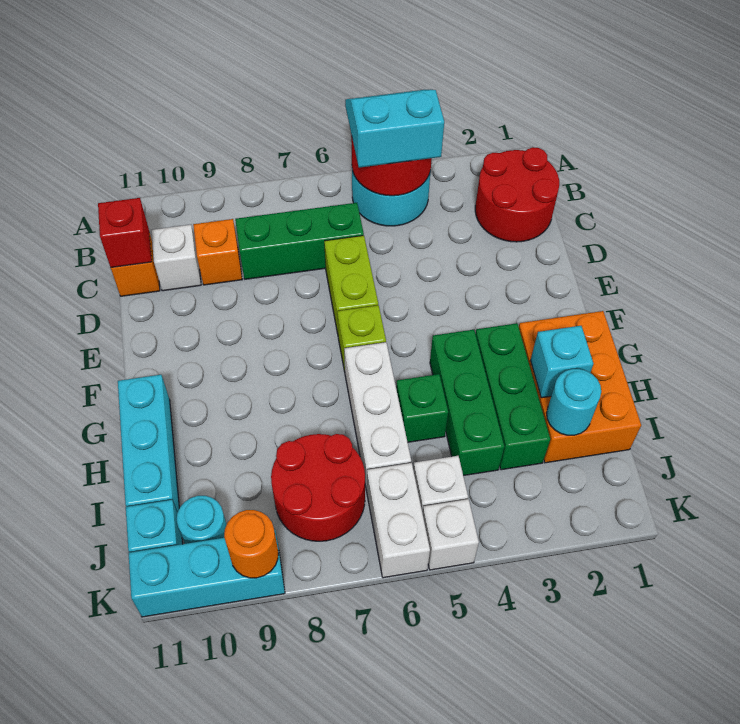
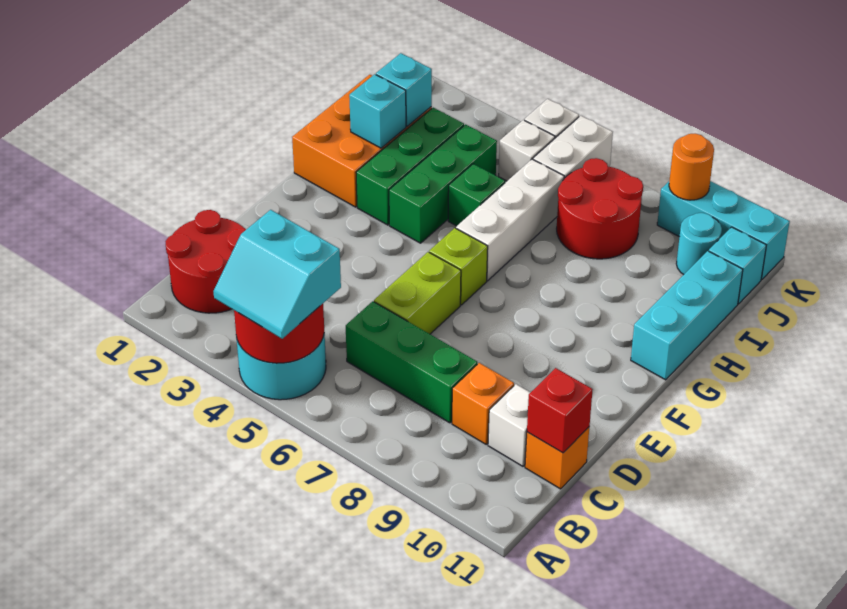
cyan 1x1 round brick [547,369,601,435] -> cyan 1x1 brick [376,53,432,126]

